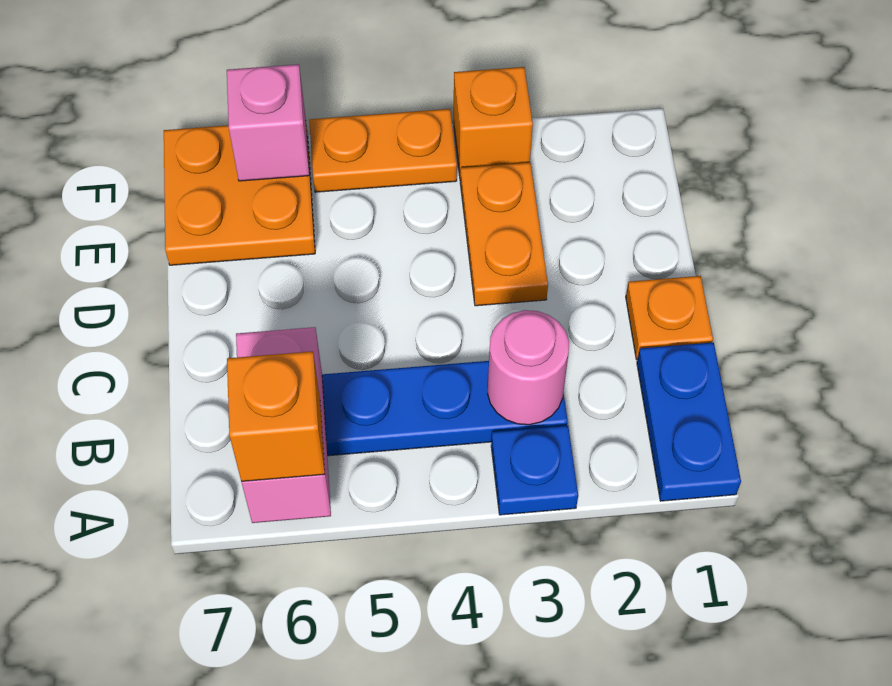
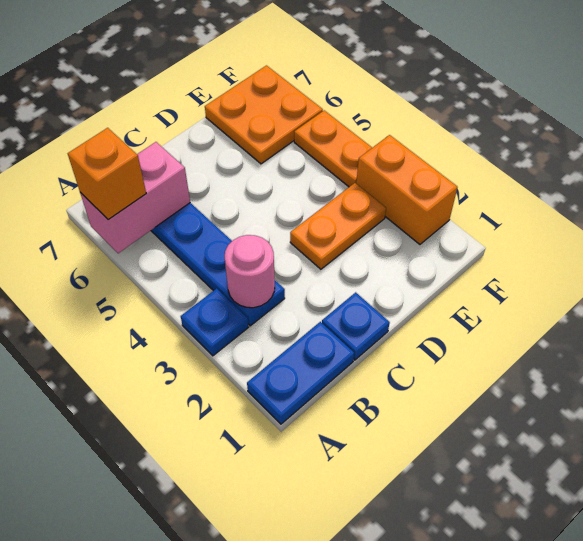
orange 1x1 plate [626,276,713,360] -> blue 1x1 plate [322,292,390,360]
orange 1x1 brick [454,67,533,181] -> orange 1x2 brick [356,135,458,244]
pink 1x1 brick [227,64,309,181] -> none

